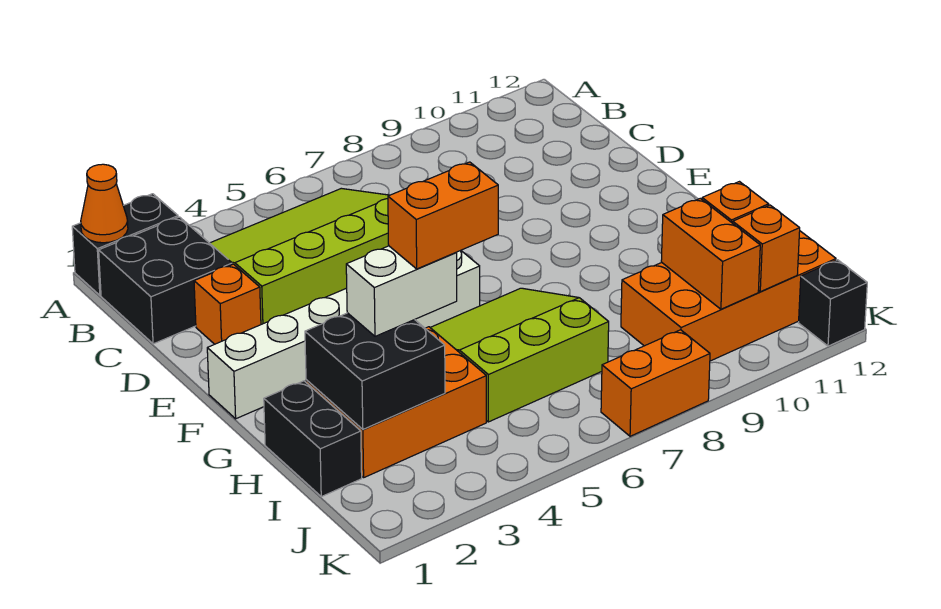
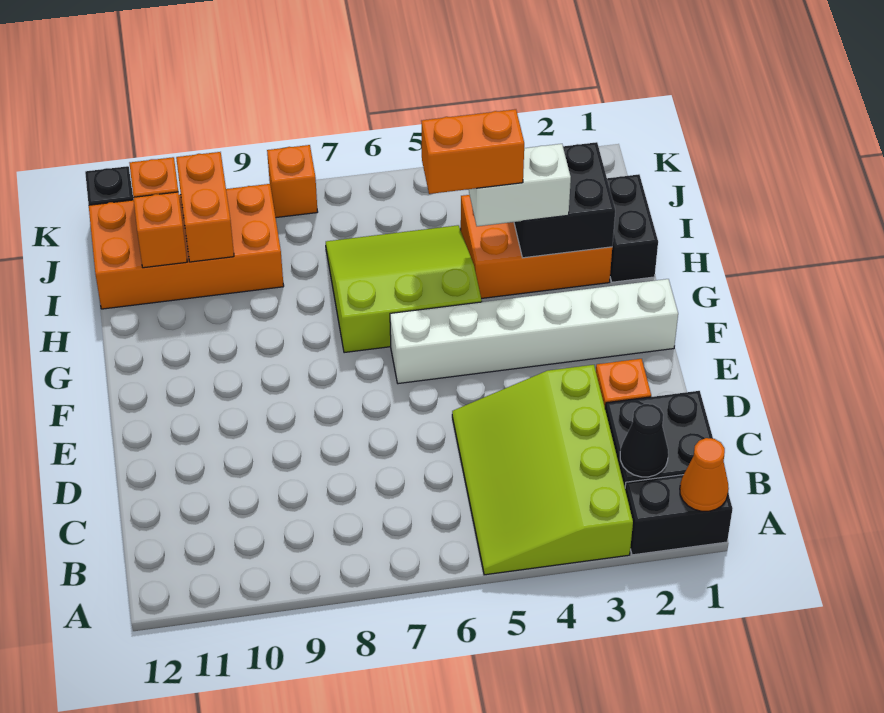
none -> black 1x1 cone [620,404,668,477]
lime 3x4 slope [210,188,389,324] -> lime 3x4 slope turned to [452,365,633,575]
lime 3x3 slope [430,288,609,422] -> lime 3x3 slope turned to [326,225,482,353]
orange 1x2 brick [601,330,710,436] -> orange 1x1 brick [267,145,318,218]

